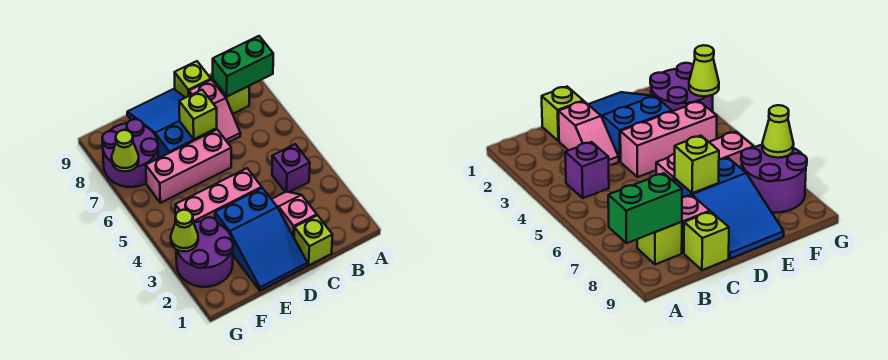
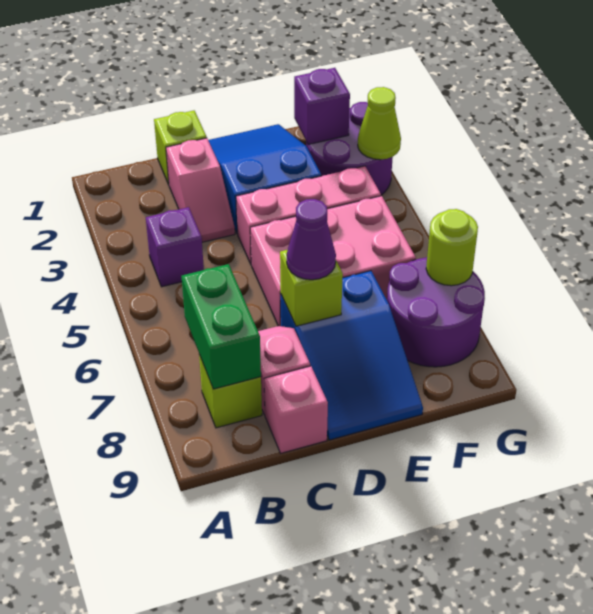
green 1x2 brick [213,36,273,96] -> green 1x2 brick turned to [182,264,261,389]
lime 1x1 brick [175,61,211,98] -> pink 1x1 brick [264,366,328,453]
pink 1x3 brick [146,130,231,203] -> pink 2x3 brick [250,196,416,326]
none -> purple 1x1 cone [287,199,336,280]
none -> purple 1x1 brick [294,68,350,145]
lime 1x1 cone [112,130,139,172] -> lime 1x1 round brick [426,209,478,286]

